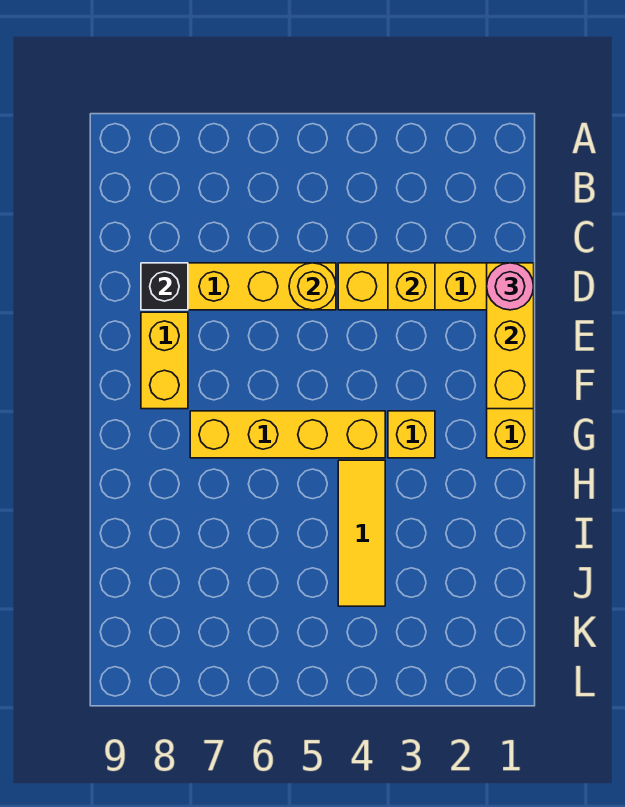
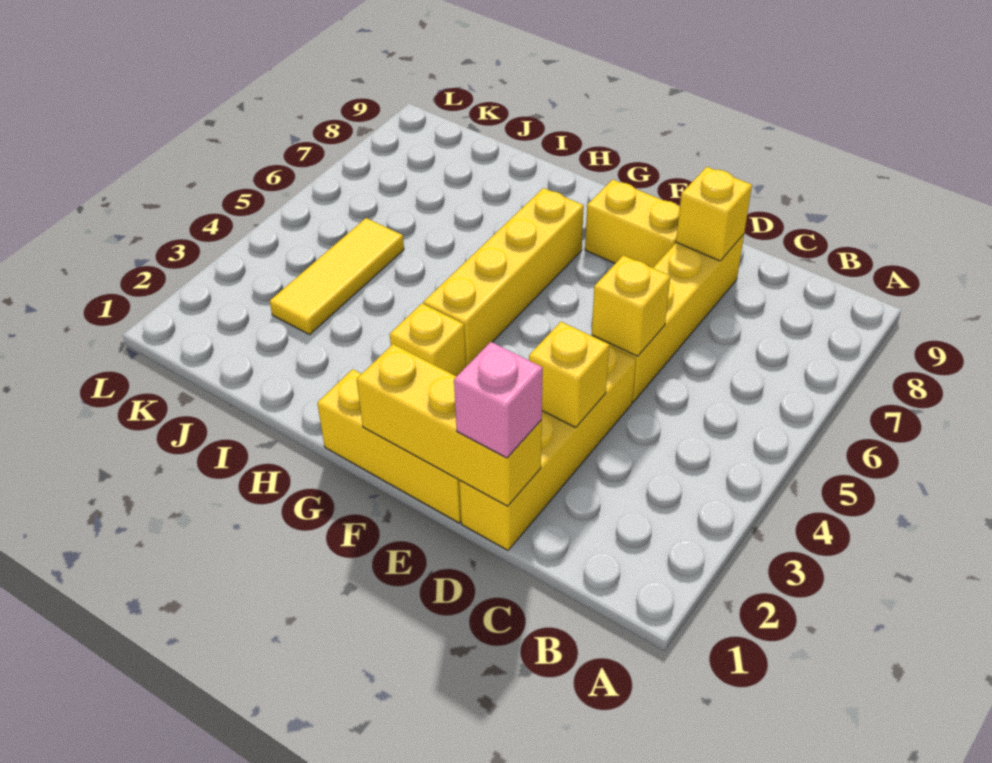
pink 1x1 round brick [487,263,534,310] -> pink 1x1 brick [454,342,543,458]
yellow 1x1 round brick [289,263,336,310] -> yellow 1x1 brick [592,255,670,356]
black 1x1 brick [141,263,188,310] -> yellow 1x1 brick [676,167,752,261]
yellow 1x3 tile [338,460,385,606] -> yellow 1x3 tile turned to [270,218,404,335]

